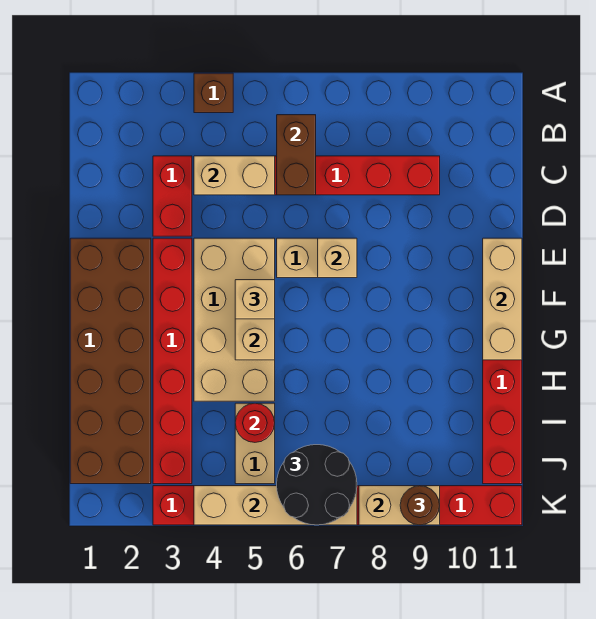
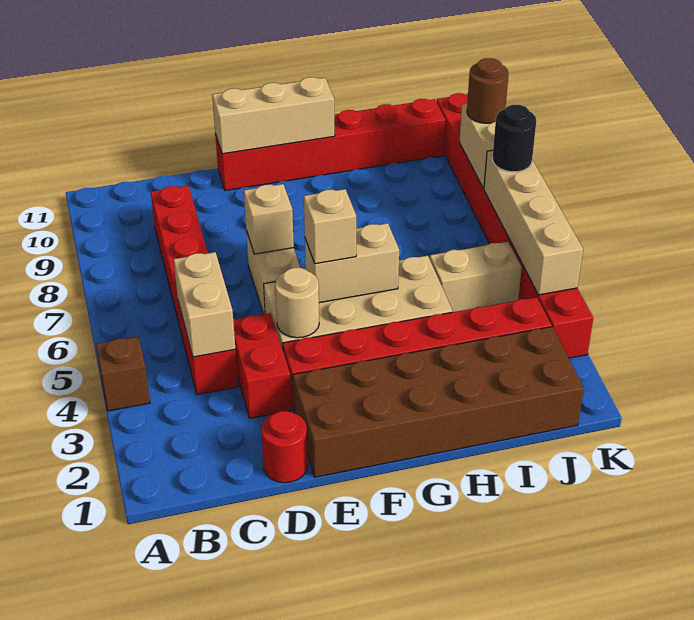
brown 1x2 brick [277,115,316,195] -> none
red 1x2 brick [153,156,192,236] -> red 1x2 brick turned to [233,313,291,418]
none -> tan 1x1 round brick [275,268,319,338]
red 1x1 round brick [235,403,275,442] -> red 1x1 round brick moved to [261,411,308,483]
black 2x2 round brick [277,445,357,525] -> black 1x1 round brick [492,105,536,172]

